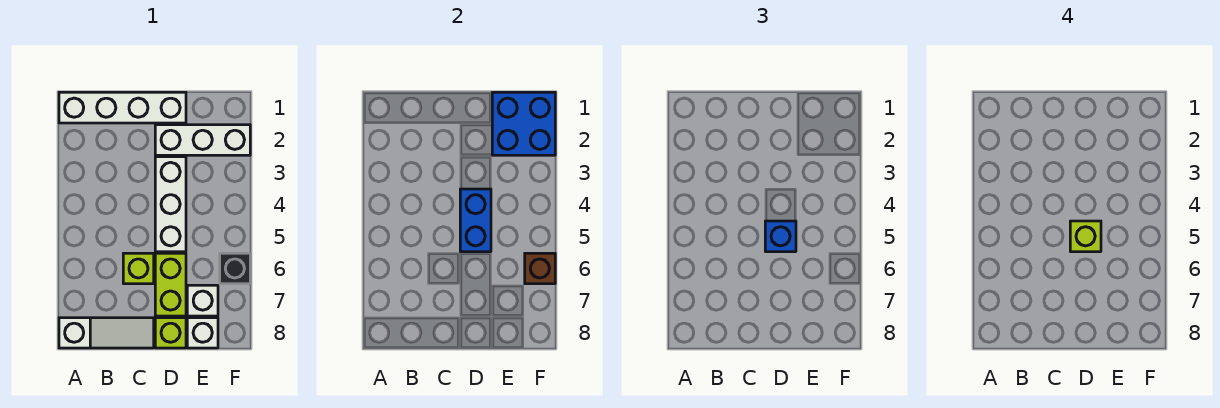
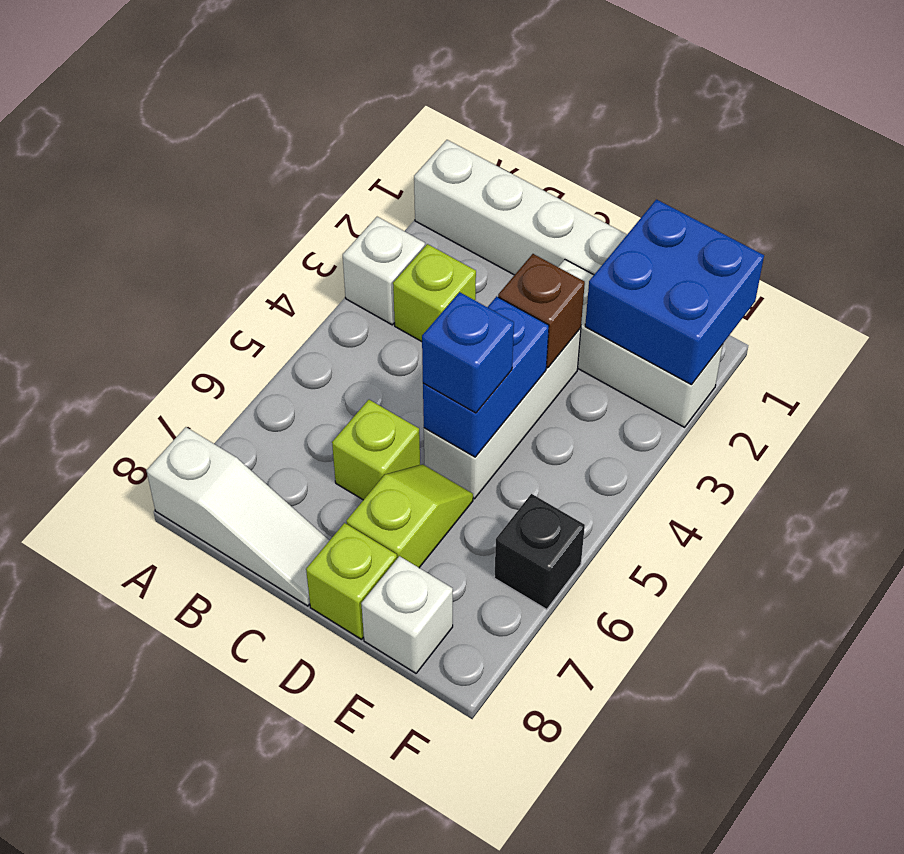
lime 1x1 brick [1070,221,1101,252] -> lime 1x1 brick moved to [393,244,476,342]
lime 1x2 brick [155,253,186,316] -> lime 1x2 slope [346,464,473,568]
white 1x1 brick [187,285,218,316] -> white 1x1 brick moved to [343,217,425,325]
brown 1x1 brick [525,253,555,284] -> brown 1x1 brick moved to [498,254,585,368]

